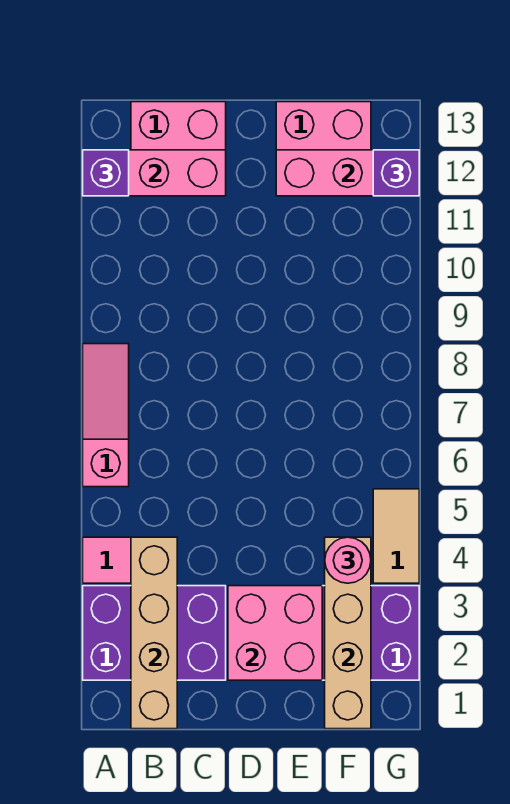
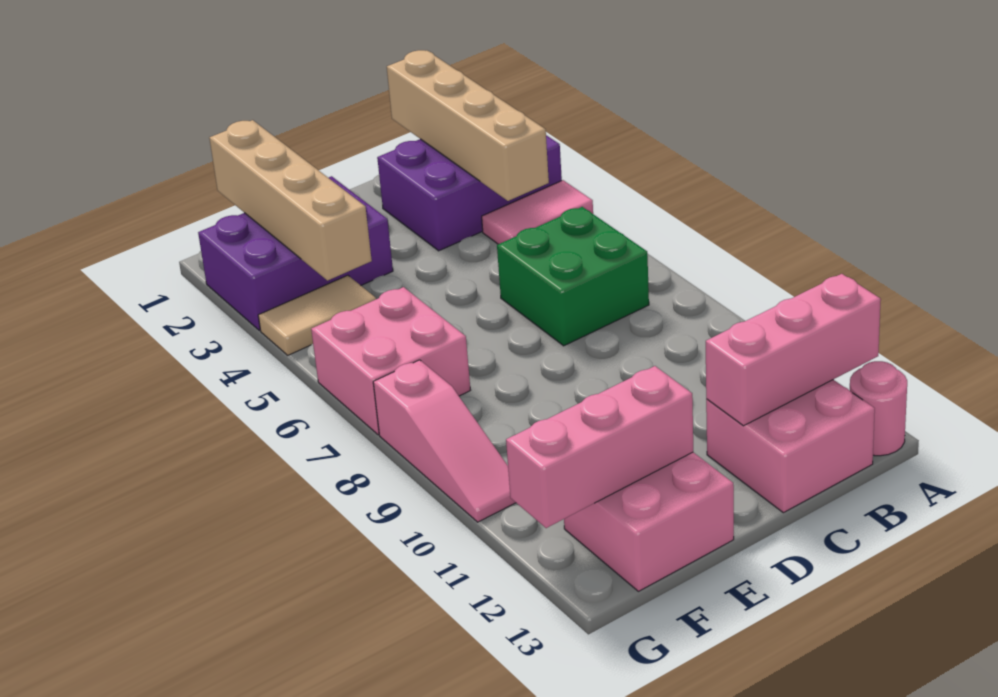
pink 1x3 slope [83,344,129,487] -> pink 1x3 slope moved to [373,360,516,522]
purple 1x1 brick [83,150,129,196] -> none
none -> green 2x2 brick [497,207,649,346]
pink 2x2 brick [228,586,322,680] -> pink 2x2 brick moved to [311,287,470,435]
pink 1x1 round brick [325,537,371,583] -> pink 1x1 round brick moved to [850,361,907,456]
tan 1x2 tile [373,489,419,583] -> tan 1x2 tile turned to [258,275,376,355]
purple 1x1 brick [373,150,419,196] -> none

